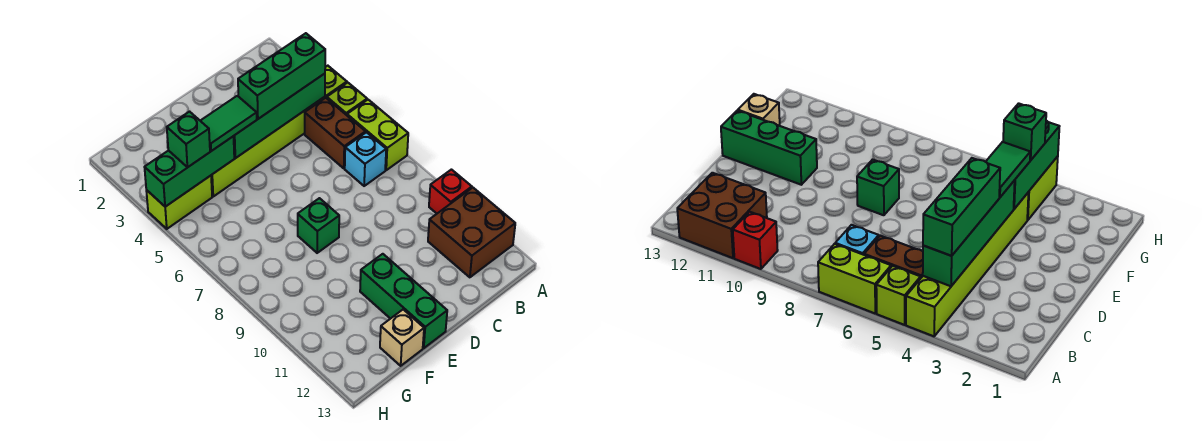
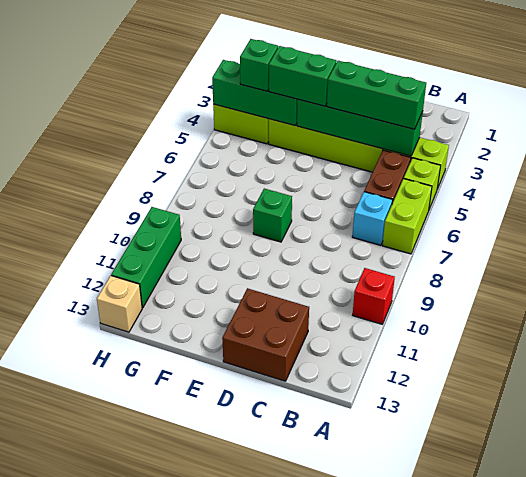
brown 2x2 brick [428,188,515,277] -> brown 2x2 brick moved to [222,288,309,381]
green 1x2 tile [201,96,257,151] -> green 1x2 brick [269,46,336,106]
green 1x3 brick [360,254,447,348] -> green 1x3 brick moved to [111,207,181,308]
tan 1x1 brick [380,309,424,366] -> tan 1x1 brick moved to [97,276,142,332]

